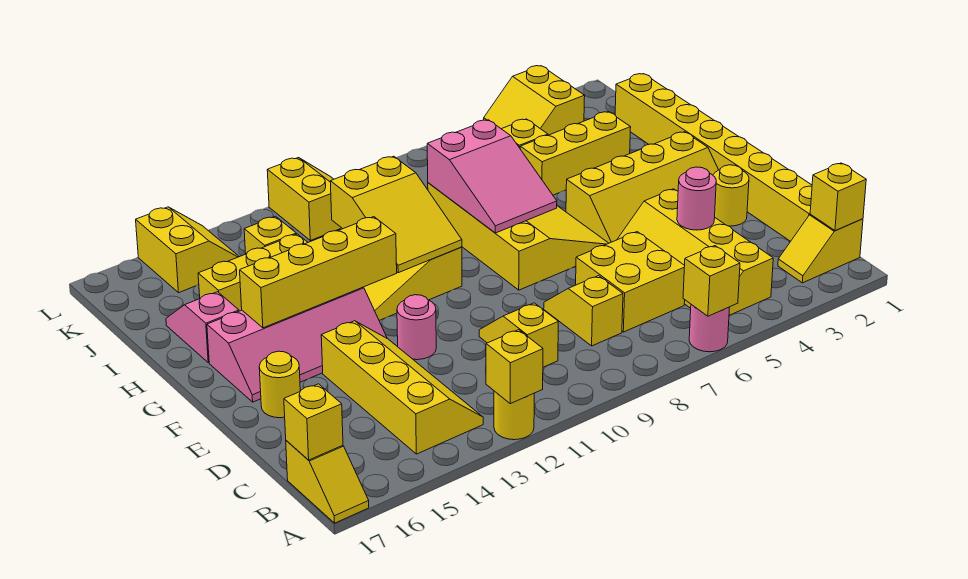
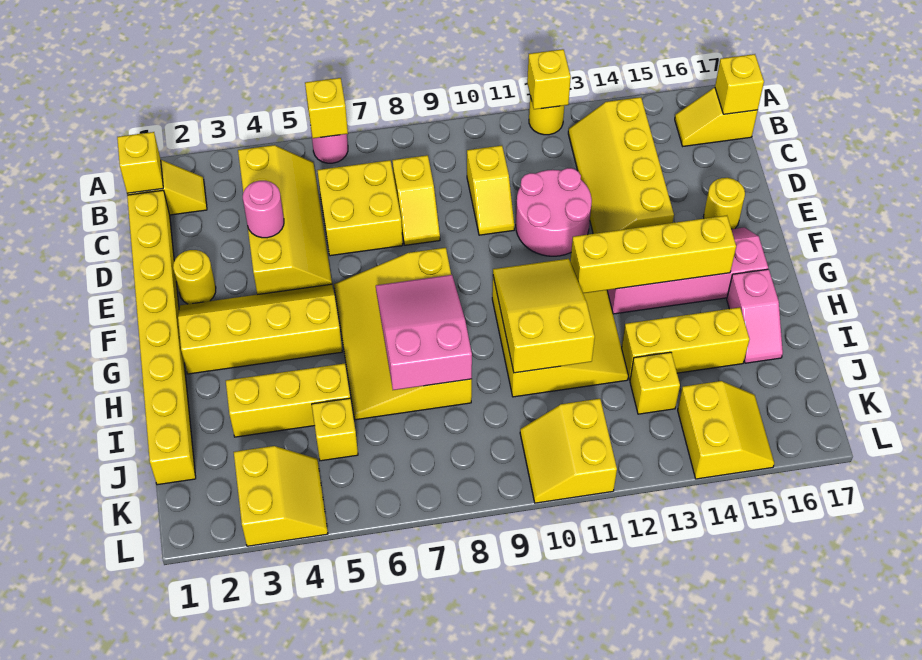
yellow 1x2 slope [286,441,369,523] -> yellow 1x2 slope turned to [675,88,758,146]
pink 1x1 round brick [397,295,436,360] -> pink 2x2 round brick [516,168,592,256]
yellow 2x2 slope [136,207,239,292] -> yellow 2x2 slope turned to [678,381,774,479]

